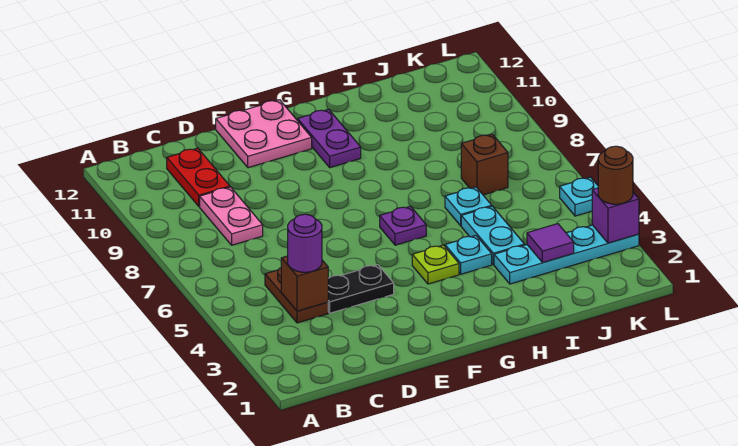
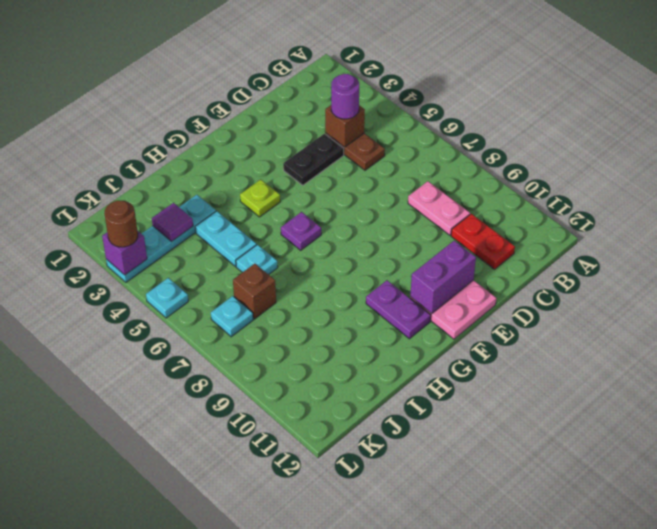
none -> purple 1x2 brick [410,241,476,314]
cyan 1x1 plate [445,236,492,274] -> cyan 1x1 plate moved to [211,296,253,337]

